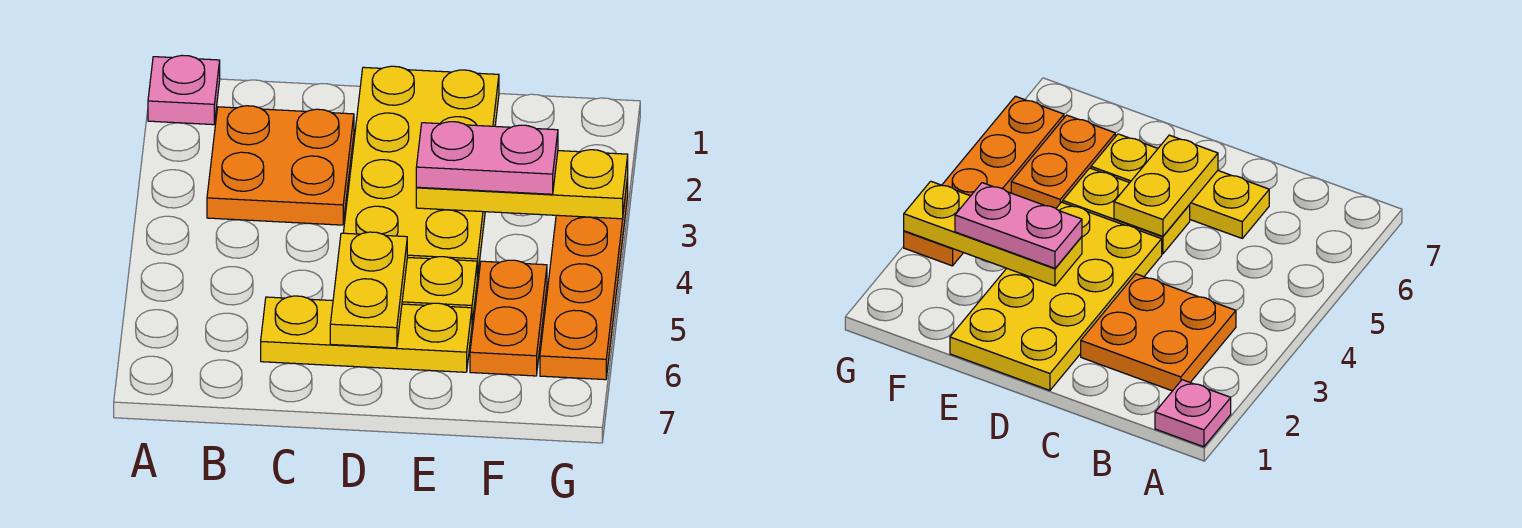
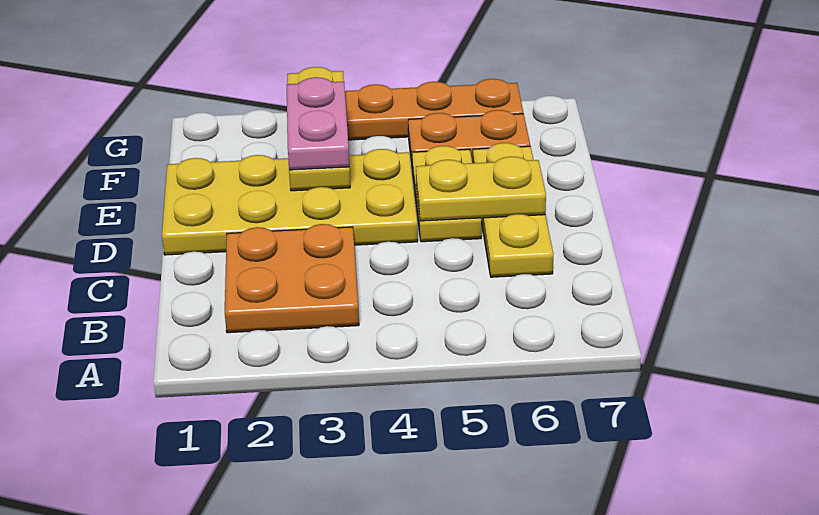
pink 1x1 plate [148,55,220,125] -> none

